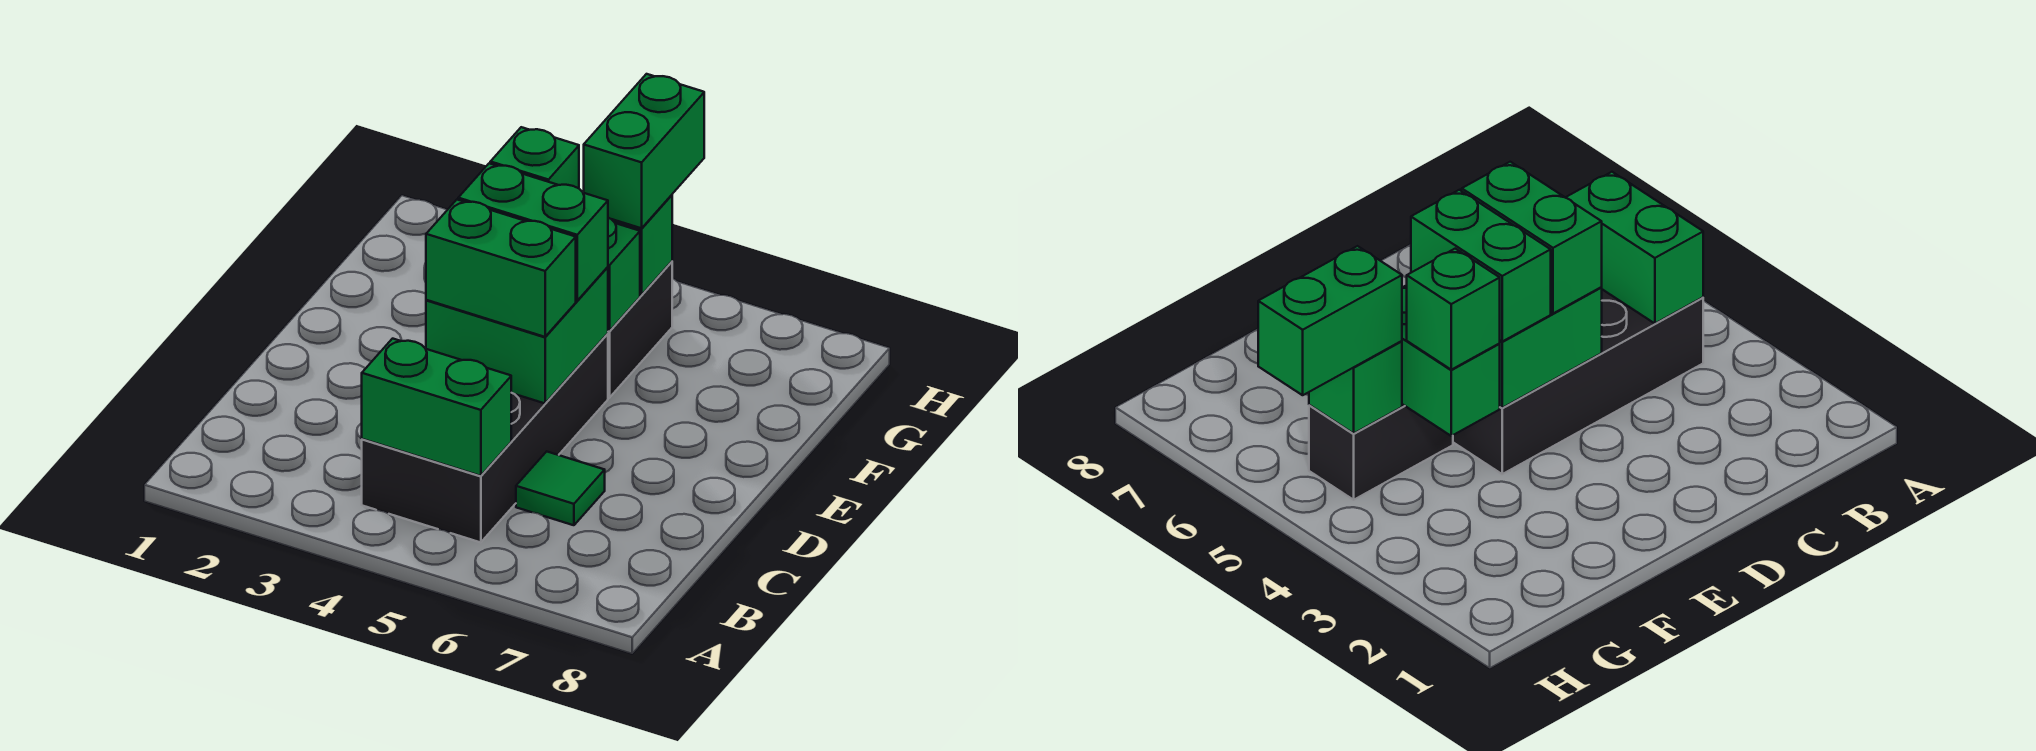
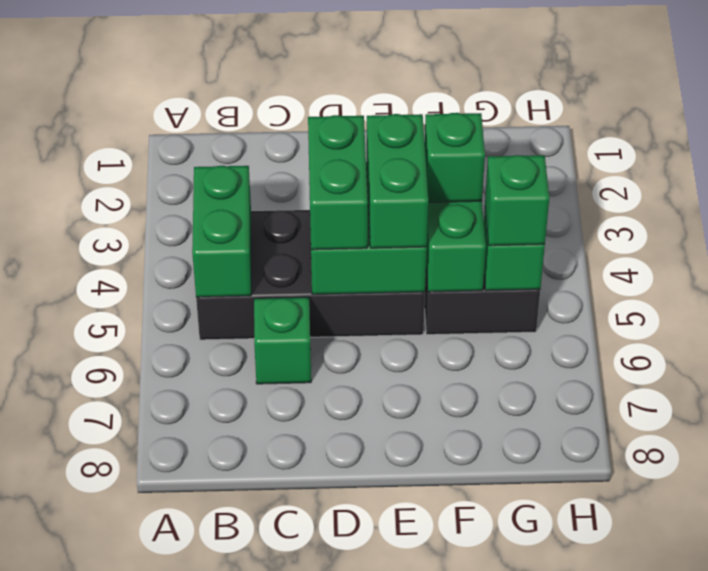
green 1x1 tile [516,452,605,525] -> green 1x1 brick [254,297,311,384]
green 1x2 brick [584,74,704,228] -> green 1x1 brick [485,155,549,246]

